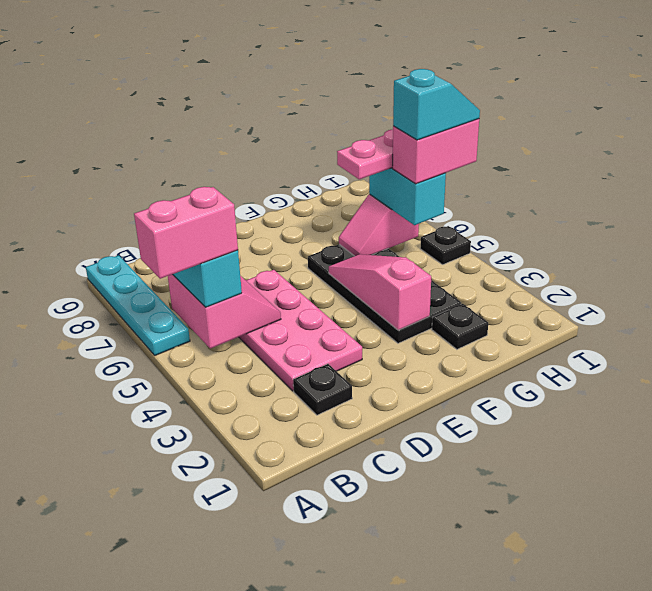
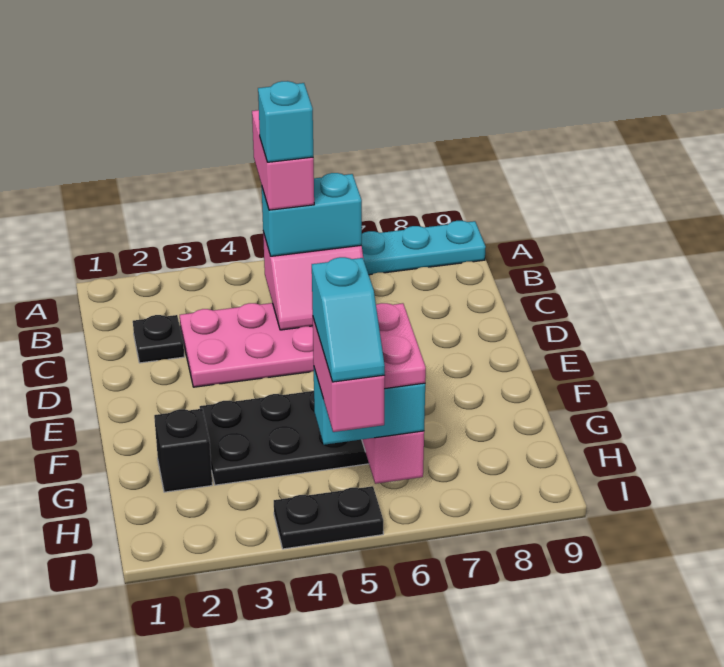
none -> cyan 1x1 brick [258,81,313,162]
pink 1x3 slope [329,254,431,330] -> none
black 1x1 plate [432,304,488,349] -> black 1x1 brick [154,409,212,492]
black 1x1 plate [420,226,471,265] -> black 1x2 plate [274,486,383,549]

